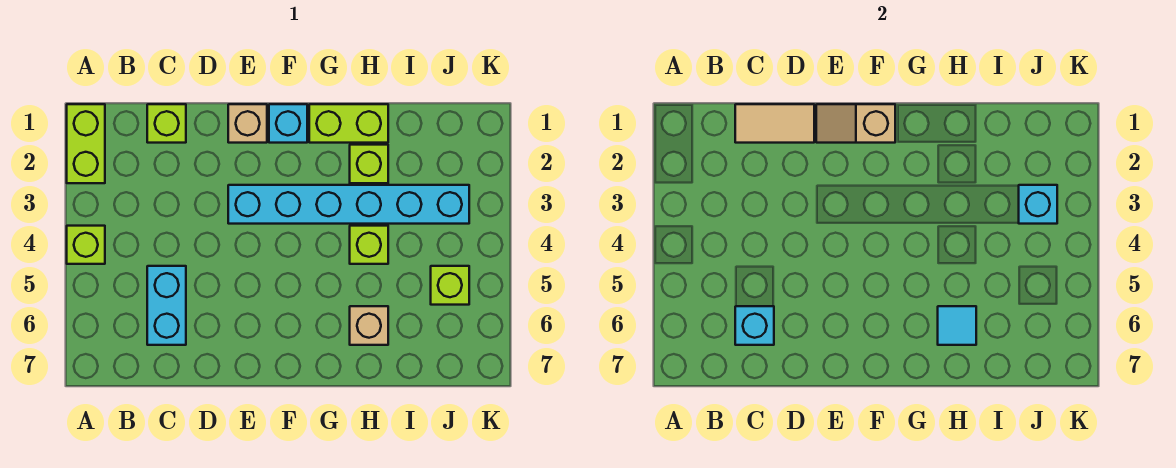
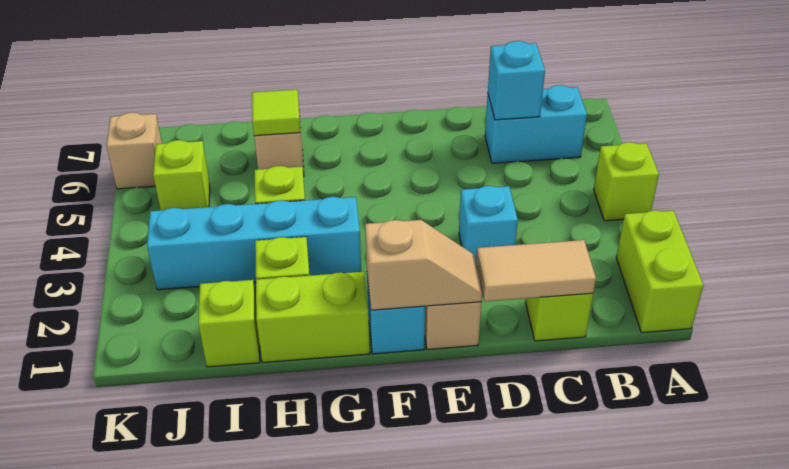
cyan 1x2 brick [147,266,186,345] -> cyan 1x2 brick turned to [485,85,587,163]
cyan 1x6 brick [228,185,469,224] -> cyan 1x4 brick [147,197,361,290]
cyan 1x1 tile [938,306,976,345] -> lime 1x1 tile [252,90,300,136]
none -> lime 1x1 brick [198,280,260,367]
cyan 1x1 brick [1019,185,1057,224] -> cyan 1x1 brick moved to [459,186,518,266]
none -> tan 1x1 brick [106,112,162,189]

